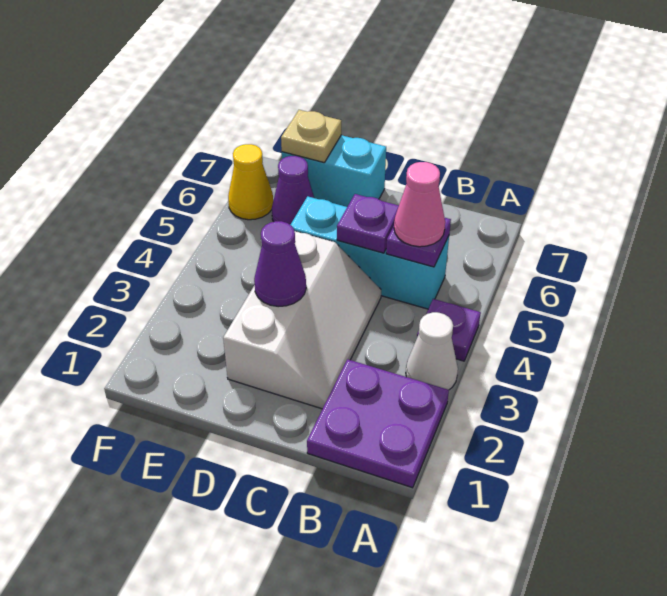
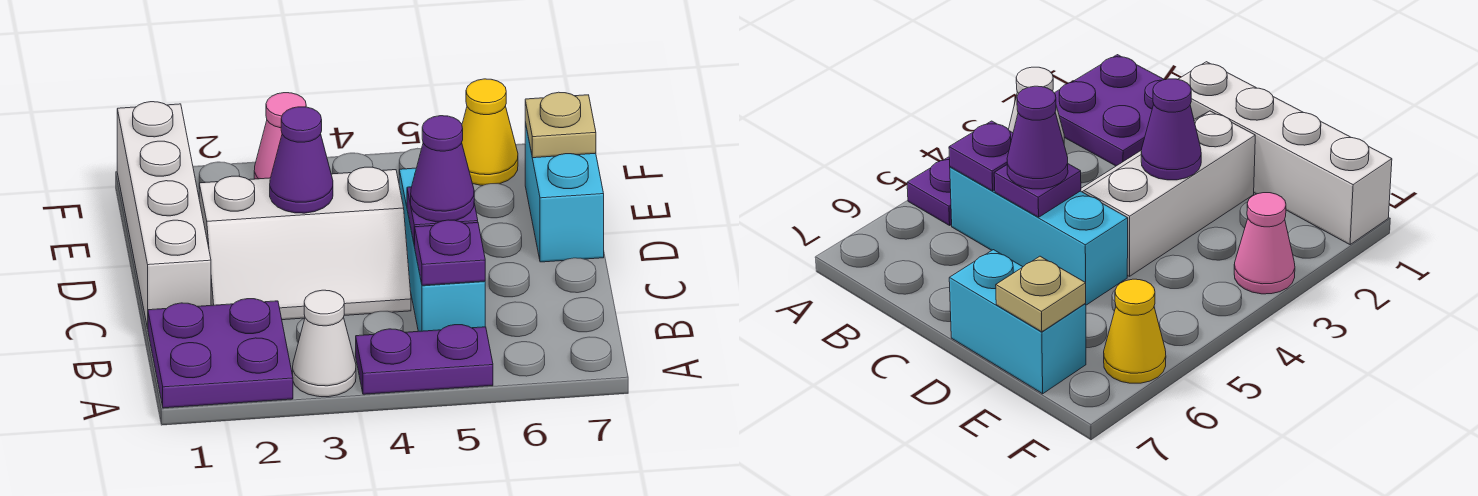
purple 1x1 plate [417,299,481,361] -> purple 1x2 plate [356,325,493,394]
pink 1x1 cone [394,162,445,247] -> pink 1x1 cone moved to [254,93,306,179]
none -> white 1x4 brick [117,102,211,328]
purple 1x1 cone [272,156,314,225] -> purple 1x1 cone moved to [411,116,474,222]

